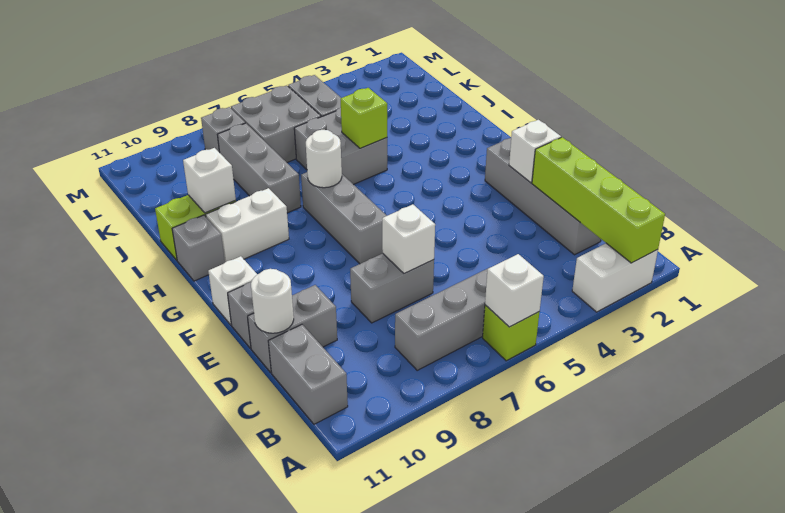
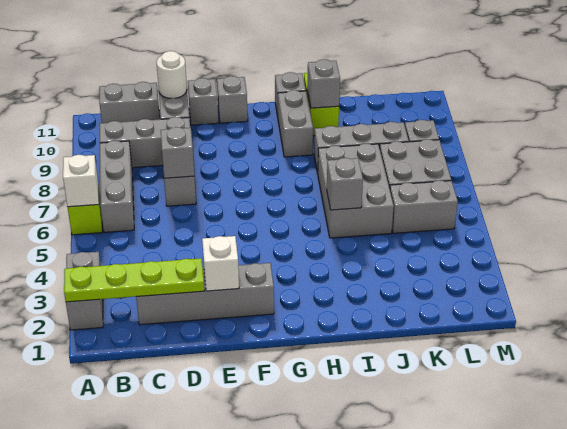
white 1x2 brick [572,243,658,312] -> grey 1x2 brick [66,252,103,330]
lime 1x4 brick [532,137,665,263] -> lime 1x4 plate [64,258,204,302]
white 1x1 brick [382,204,435,274] -> grey 1x1 brick [161,127,194,178]
grey 1x3 brick [301,172,387,264] -> grey 1x3 brick moved to [100,117,190,168]
white 1x1 brick [208,256,257,325] -> grey 1x1 brick [217,76,248,123]
white 1x1 round brick [306,130,342,188] -> none
white 1x2 brick [206,188,289,262] -> grey 1x2 brick [278,90,313,157]
grey 2x2 brick [294,108,387,185] -> grey 2x3 brick [318,143,394,238]
lime 1x1 brick [341,88,387,148] -> grey 1x1 brick [327,158,363,210]
white 1x1 brick [183,148,236,213] -> grey 1x1 brick [307,59,340,108]

